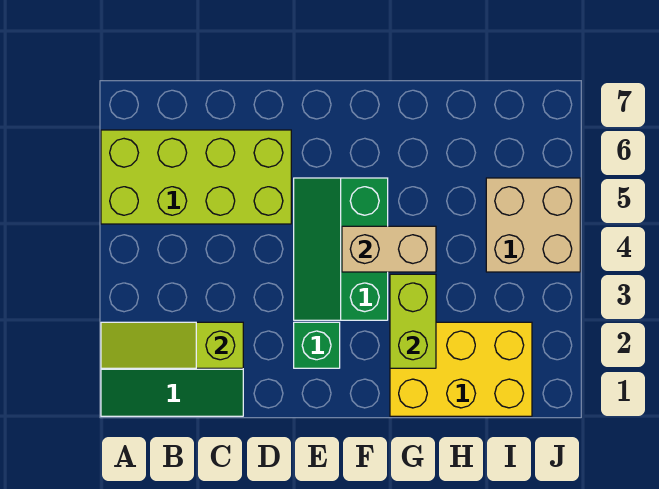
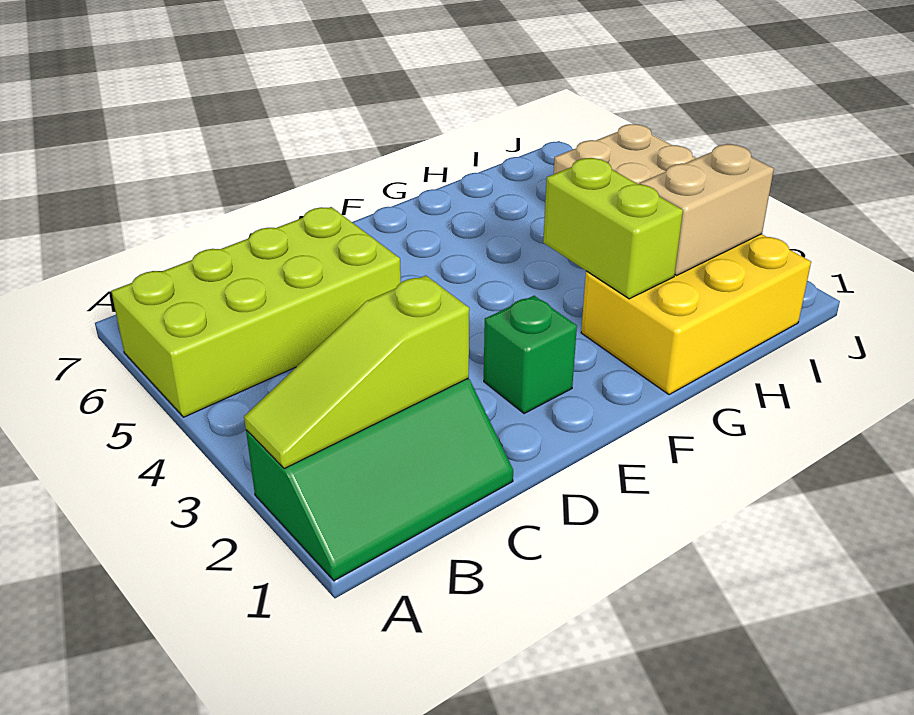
green 2x3 slope [294,178,388,320] -> none
tan 1x2 brick [342,226,436,272] -> tan 1x2 brick moved to [640,144,774,276]

